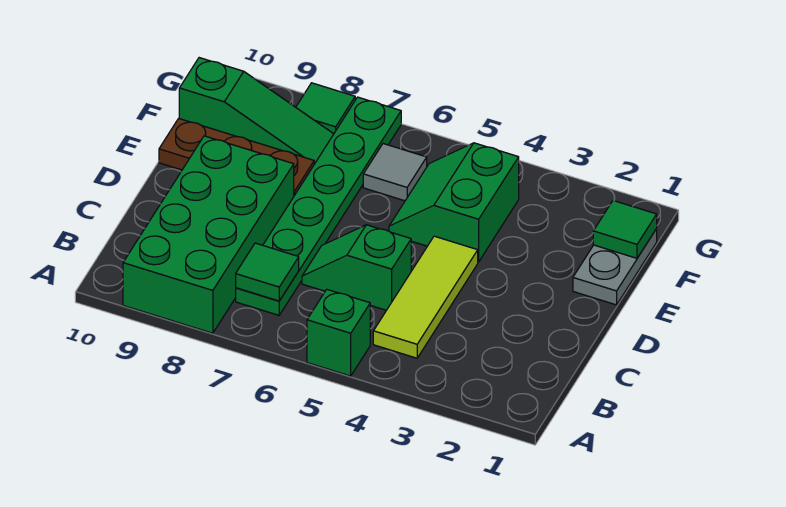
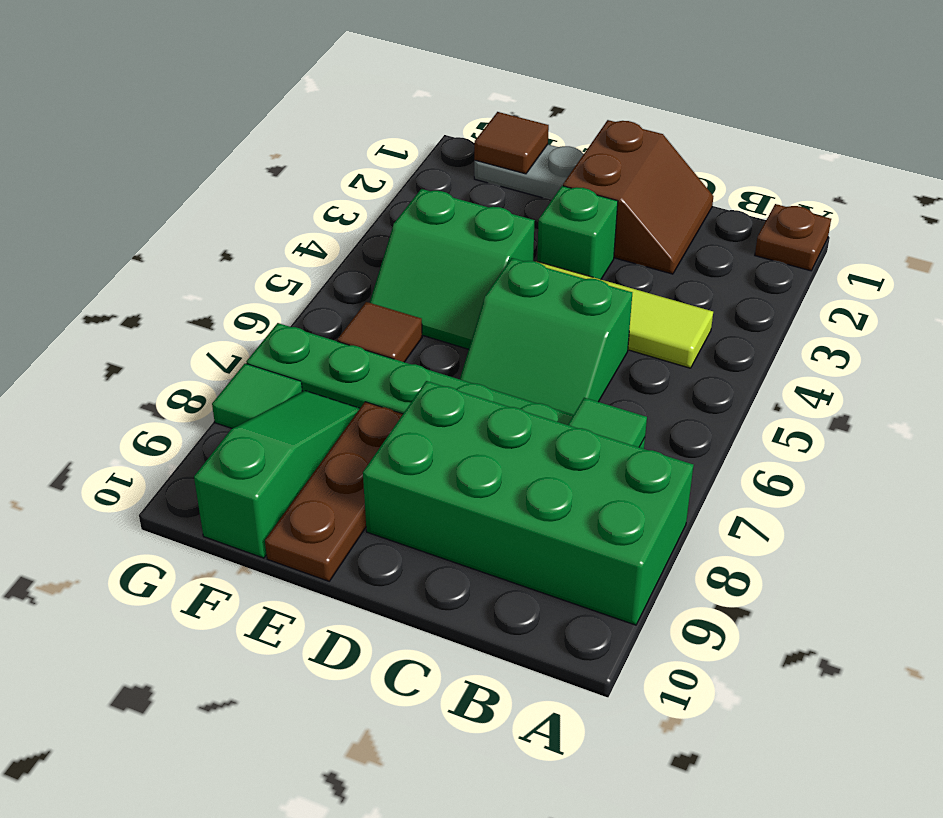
none -> brown 1x1 plate [755,204,831,271]
green 1x1 brick [307,289,370,376] -> green 1x1 brick moved to [537,186,618,279]
none -> brown 2x2 slope [563,120,713,274]
green 1x2 slope [302,225,411,310] -> green 2x2 slope [460,258,632,415]
green 1x1 tile [593,201,657,258] -> brown 1x1 tile [474,112,549,174]
grey 1x1 tile [363,144,427,201] -> brown 1x1 tile [337,302,422,362]

